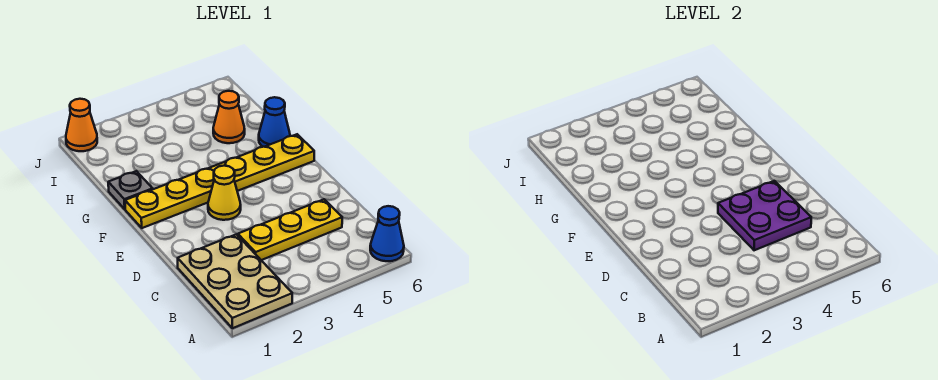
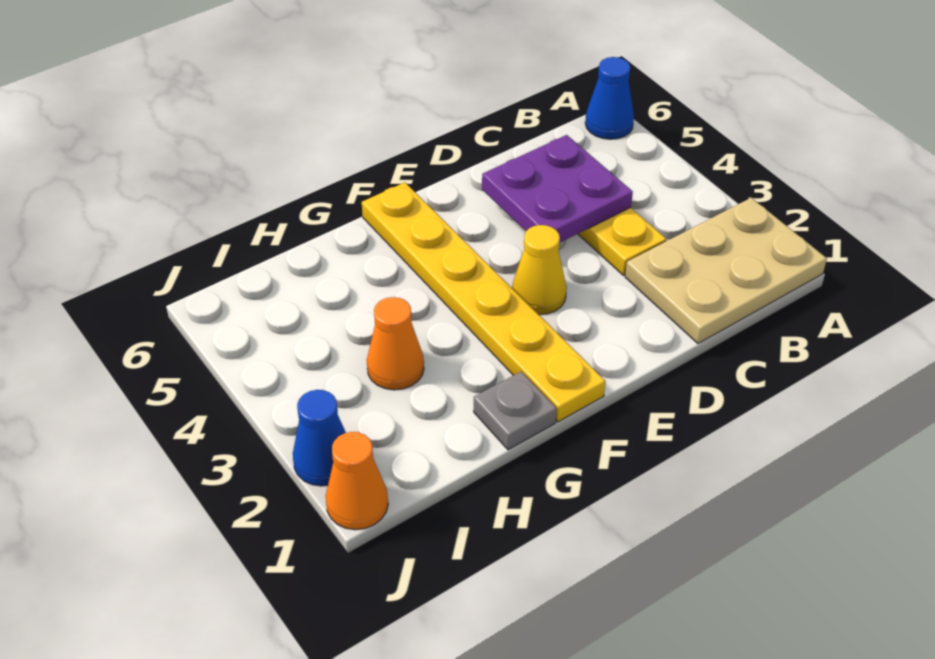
blue 1x1 cone [259,97,290,147] -> blue 1x1 cone moved to [293,390,346,486]
orange 1x1 cone [213,91,245,143] -> orange 1x1 cone moved to [367,297,424,390]

